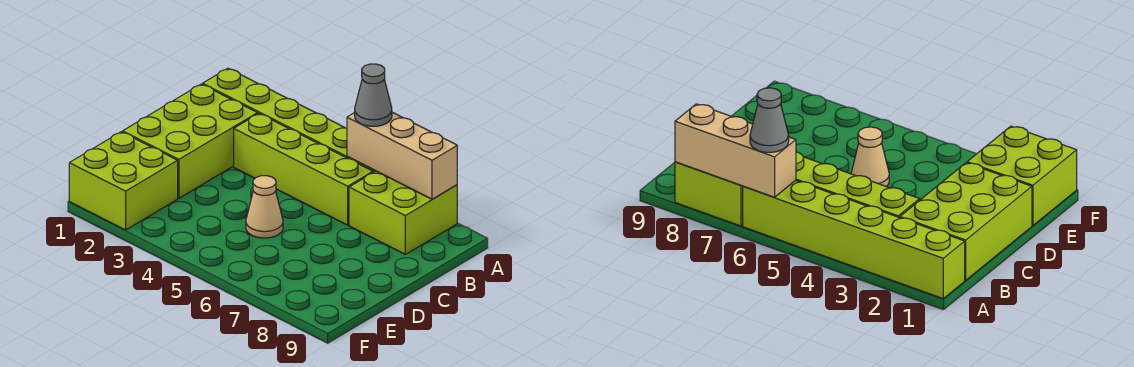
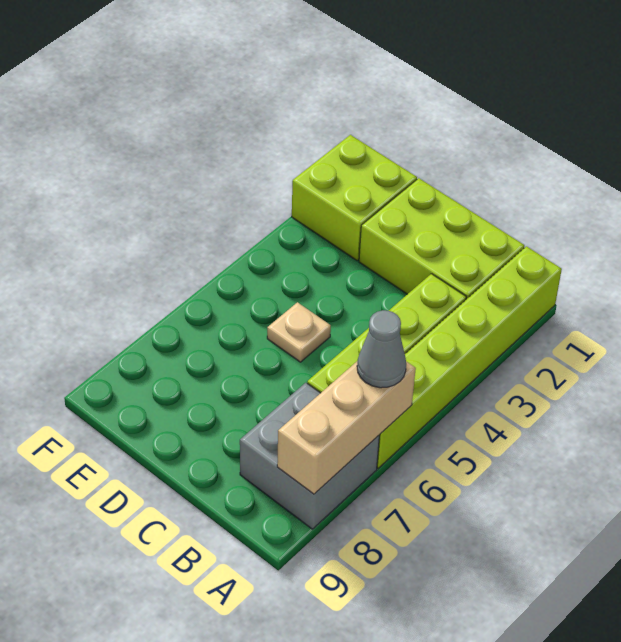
lime 2x2 brick [349,171,457,254] -> grey 2x2 brick [240,383,379,529]
tan 1x1 cone [246,176,283,238] -> tan 1x1 plate [267,302,331,362]

